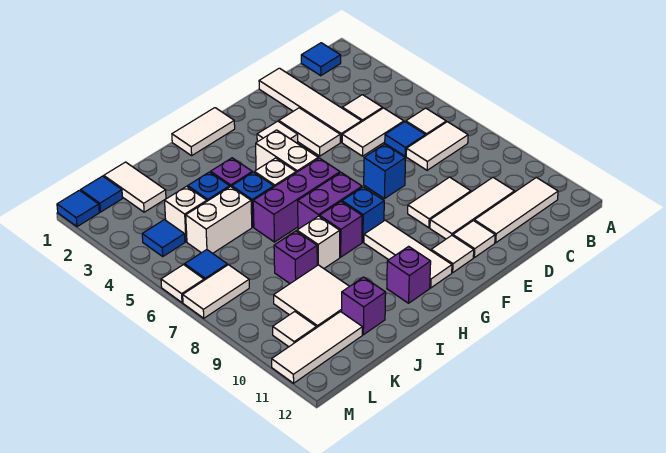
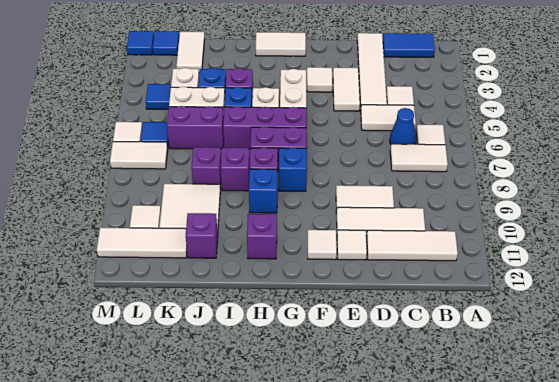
blue 1x1 tile [301,43,341,76] -> blue 1x2 tile [383,33,435,57]
blue 1x1 tile [385,122,425,156] -> blue 1x1 cone [390,108,416,144]
blue 1x1 brick [364,144,406,199] -> blue 1x1 brick moved to [249,169,277,213]
white 1x3 tile [364,220,452,288] -> none
white 1x1 brick [297,216,340,268] -> purple 1x1 brick [221,147,250,191]
none -> purple 1x2 brick [167,106,224,149]

